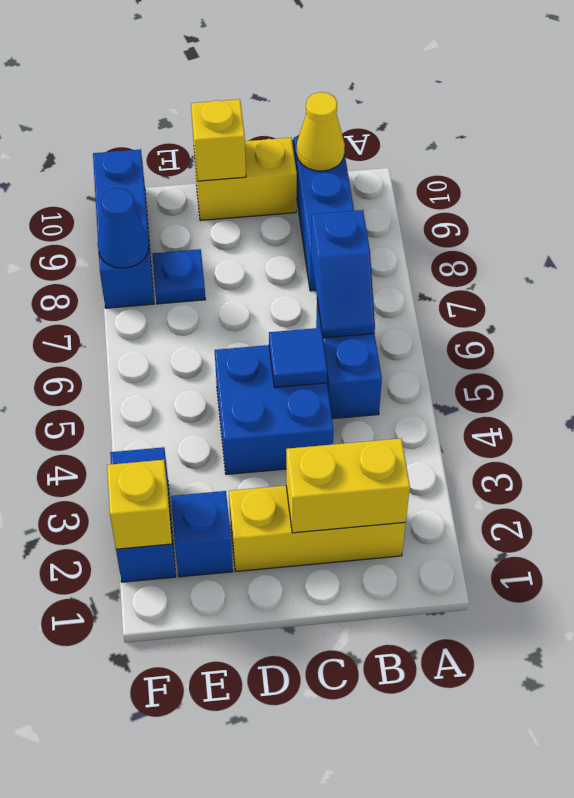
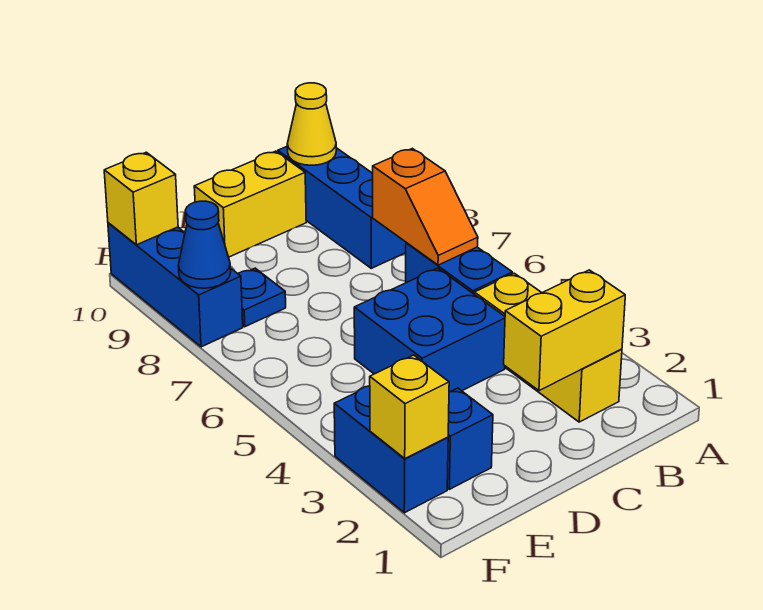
yellow 1x3 brick [229,485,406,571] -> yellow 1x3 brick turned to [474,273,622,422]
blue 1x2 slope [311,210,375,338] -> orange 1x2 slope [373,149,478,265]
blue 1x1 tile [269,328,327,388] -> none
yellow 1x1 brick [191,99,246,181] -> yellow 1x1 brick moved to [104,152,178,245]

